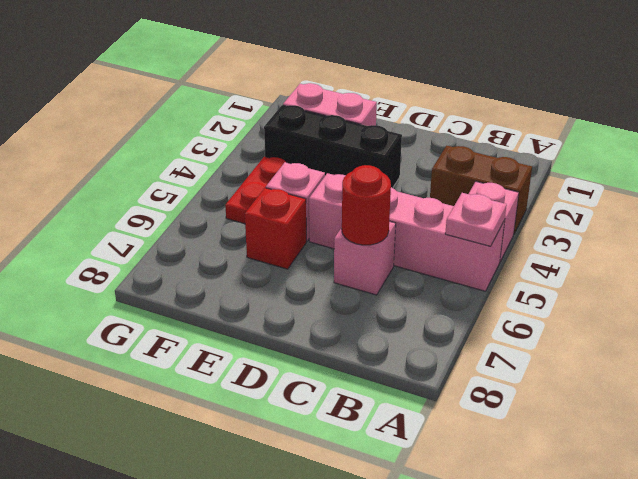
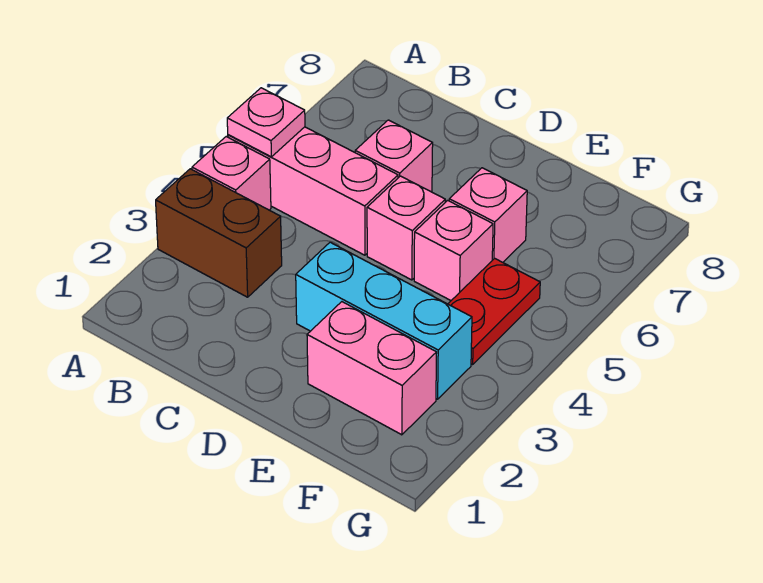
red 1x1 round brick [342,165,391,245] -> none
black 1x3 brick [264,105,402,188] -> cyan 1x3 brick [296,242,472,399]
red 1x1 brick [245,188,306,269] -> pink 1x1 brick [449,168,527,262]

